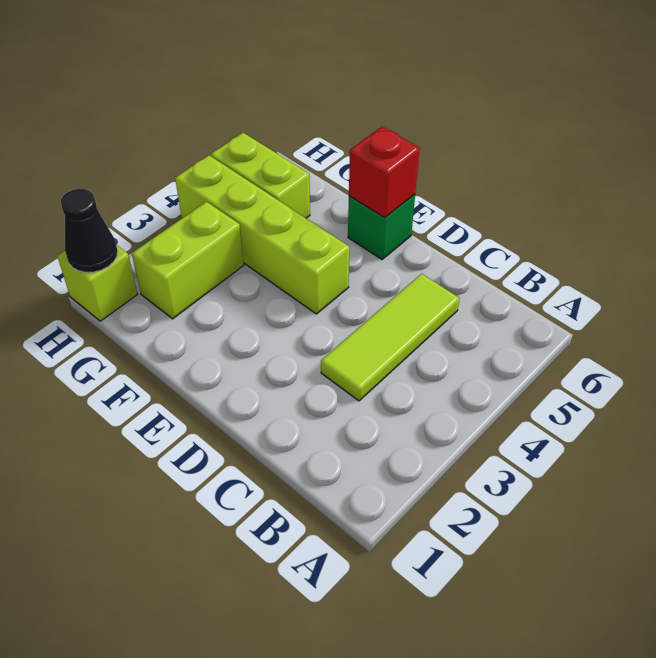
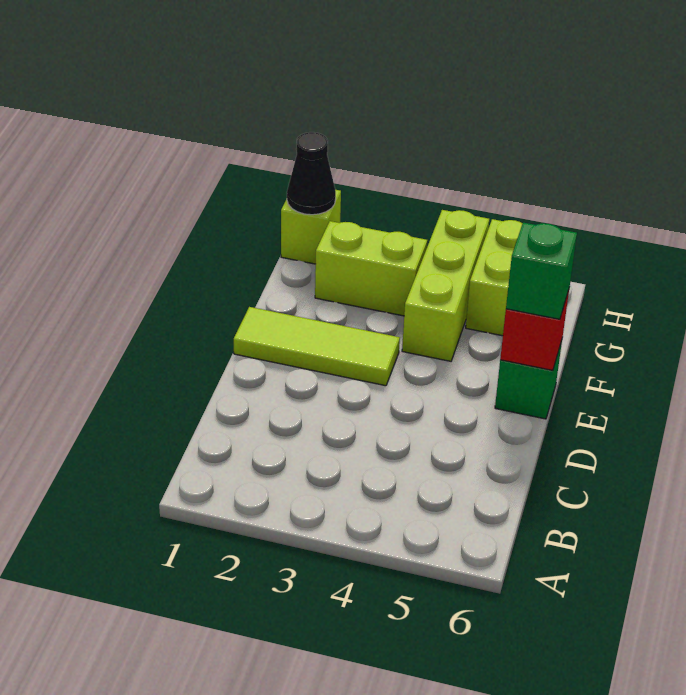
lime 1x3 tile [321,274,459,401] -> lime 1x3 tile moved to [234,307,400,386]
lime 1x4 brick [175,155,350,314] -> lime 1x3 brick [402,210,489,361]
none -> green 1x1 brick [506,223,577,319]

